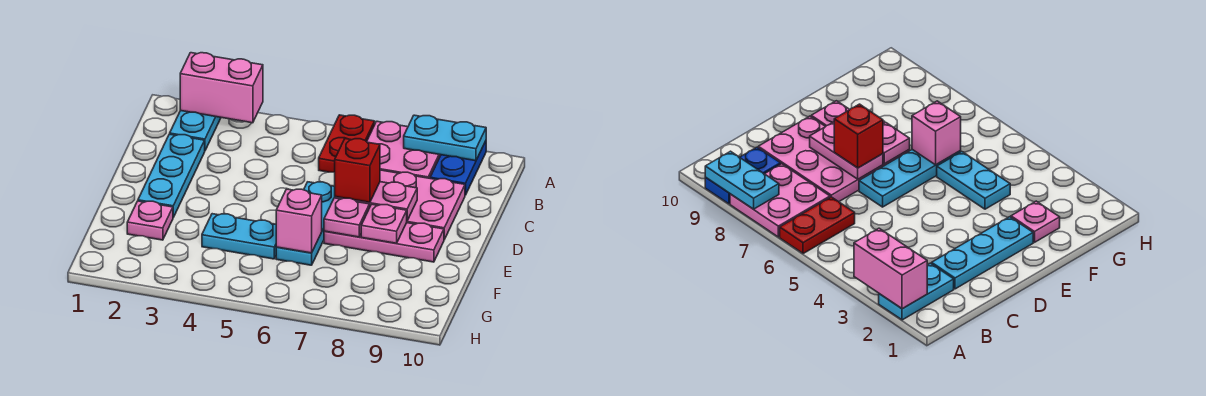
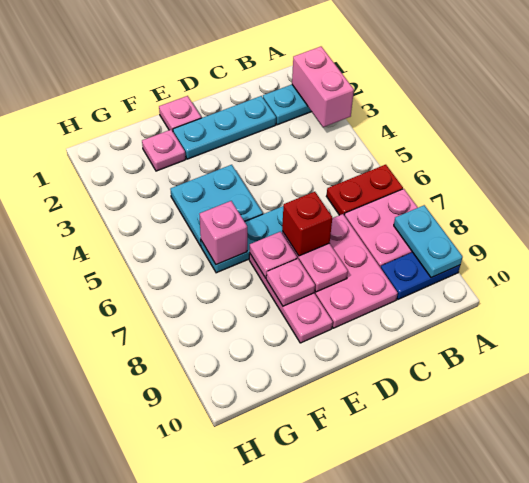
none -> pink 1x1 plate [159,96,201,131]
cyan 1x2 plate [202,214,276,259] -> cyan 2x2 plate [170,165,263,246]

